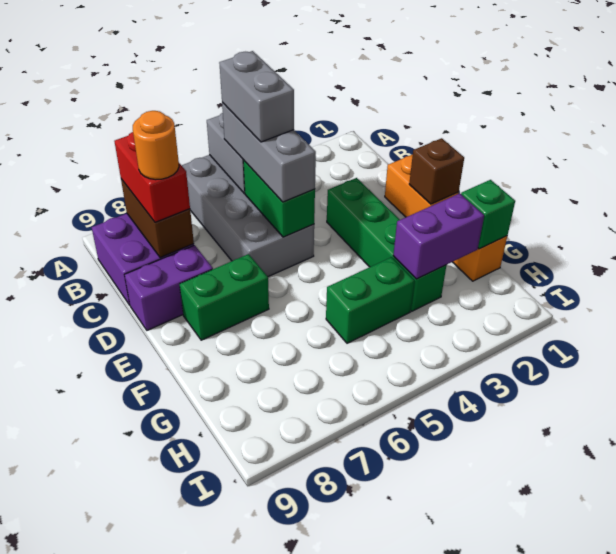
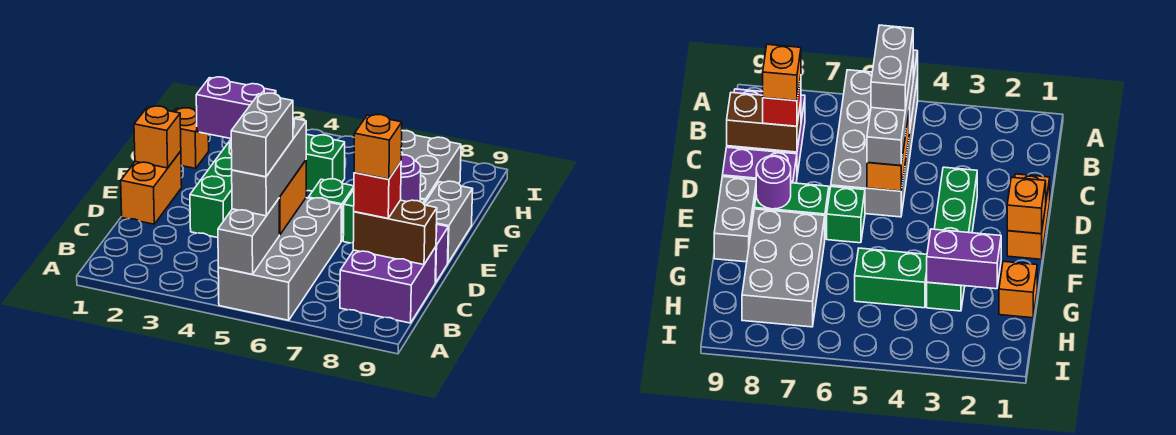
brown 1x2 brick [121,179,194,258] -> brown 1x2 brick turned to [353,200,437,265]
red 1x2 brick [114,132,190,222] -> red 1x1 brick [354,162,401,218]
green 1x2 brick [243,160,315,237] -> orange 1x2 brick [279,160,306,235]
orange 1x1 round brick [133,111,179,180] -> orange 1x1 brick [354,115,402,179]
brown 1x1 brick [409,138,464,204] -> orange 1x1 brick [134,106,181,168]
none -> purple 1x1 round brick [401,155,421,202]
none -> grey 1x2 brick [424,181,473,263]
none -> grey 2x3 brick [401,131,461,202]
green 1x1 brick [461,180,515,249] -> green 1x1 brick moved to [308,179,354,241]

